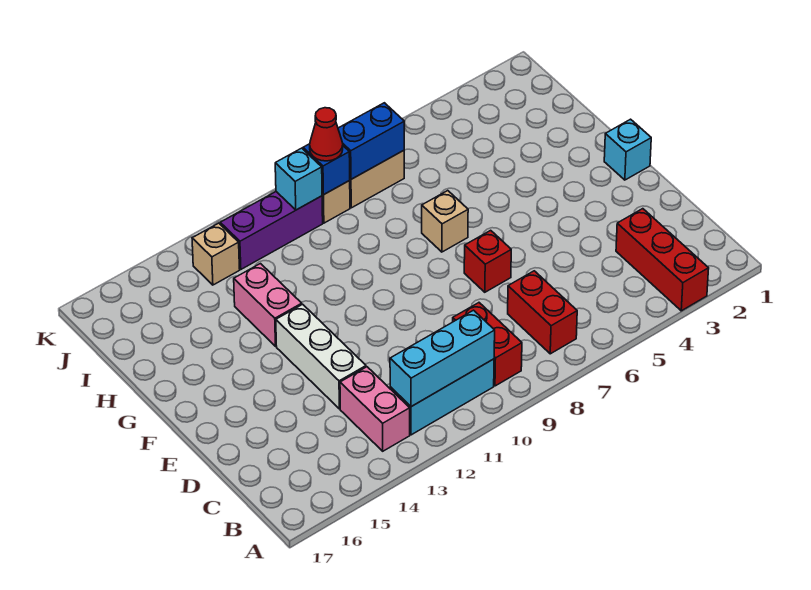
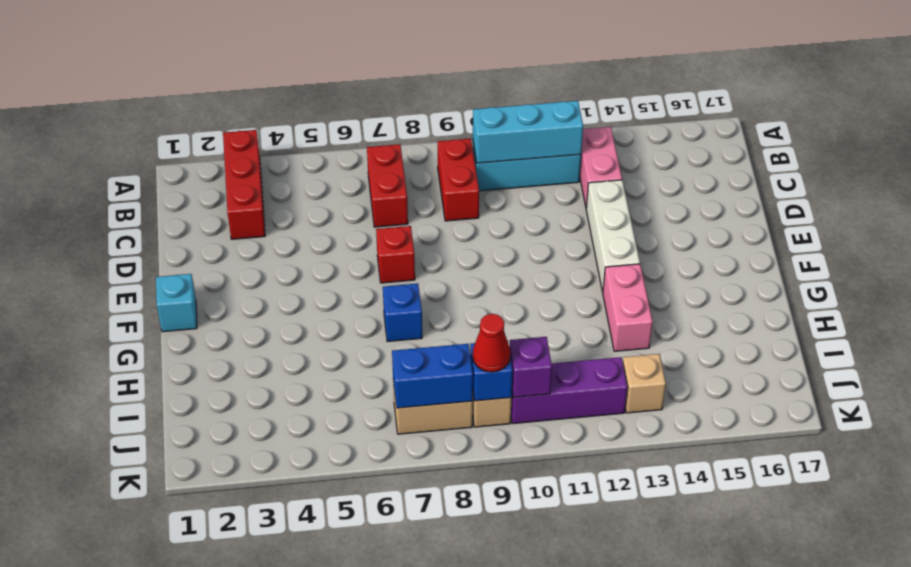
tan 1x1 brick [422,191,468,252] -> blue 1x1 brick [383,283,422,342]
cyan 1x1 brick [275,148,322,210] -> purple 1x1 brick [509,337,552,397]

